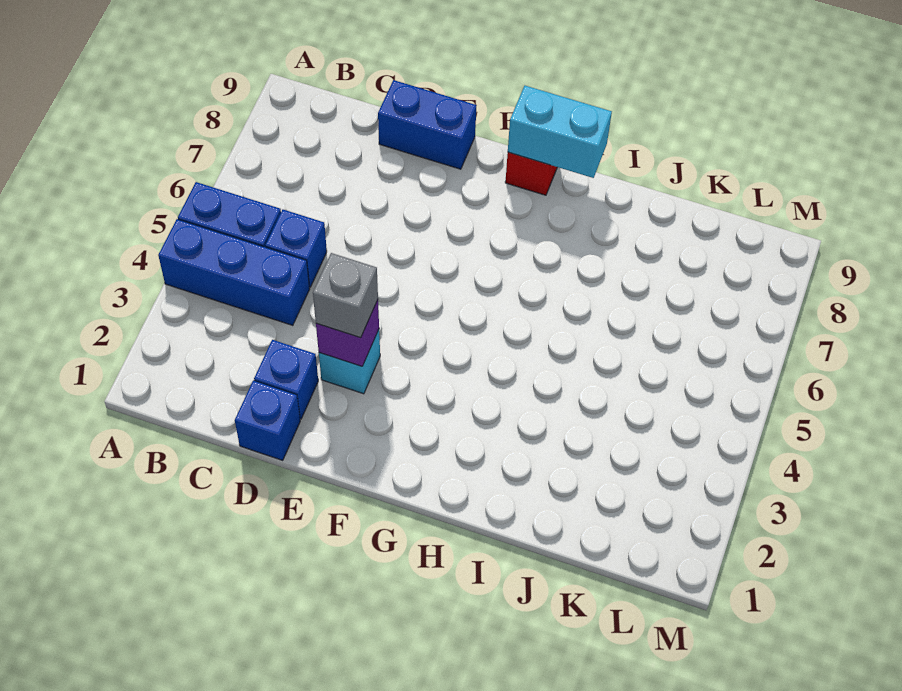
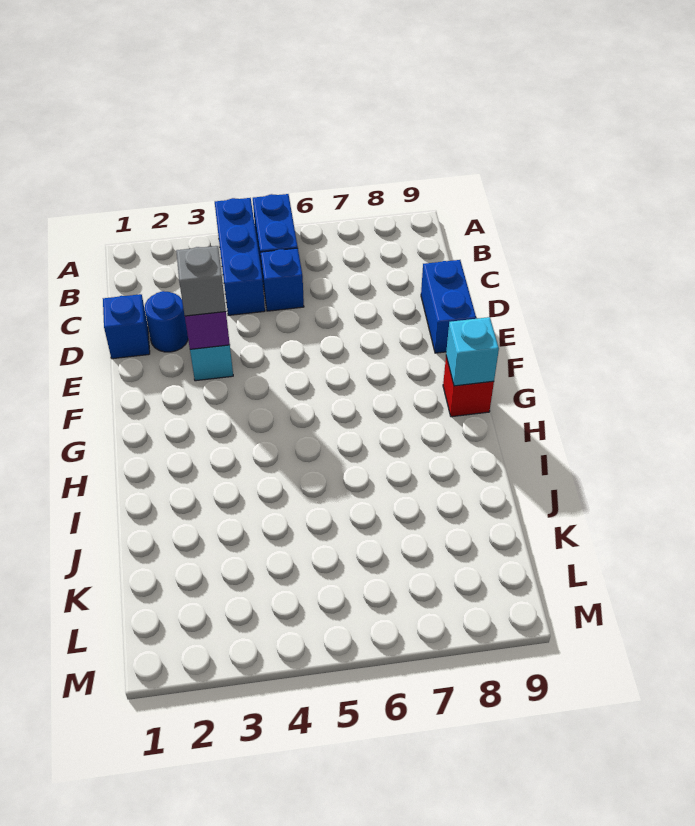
blue 1x1 brick [254,340,318,419] -> blue 1x1 round brick [145,291,188,352]
cyan 1x2 brick [508,86,612,178] -> cyan 1x1 brick [446,317,499,386]

